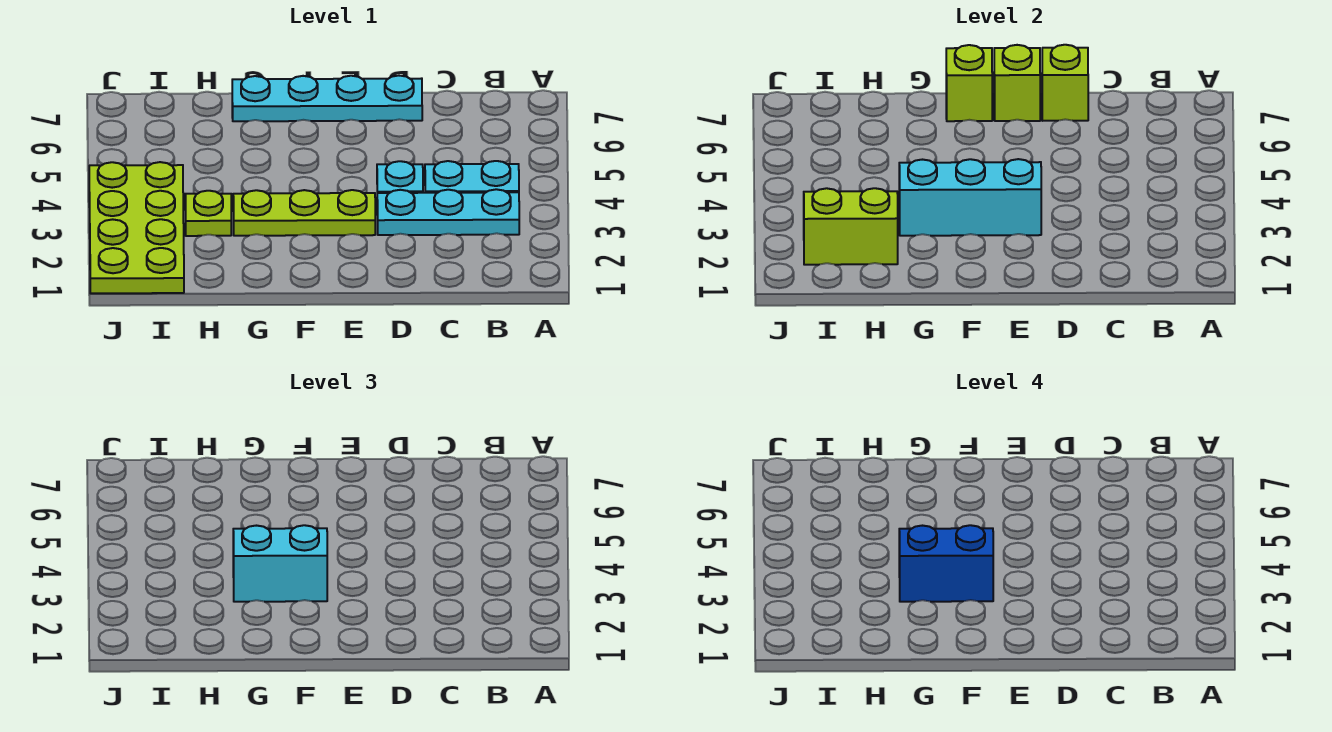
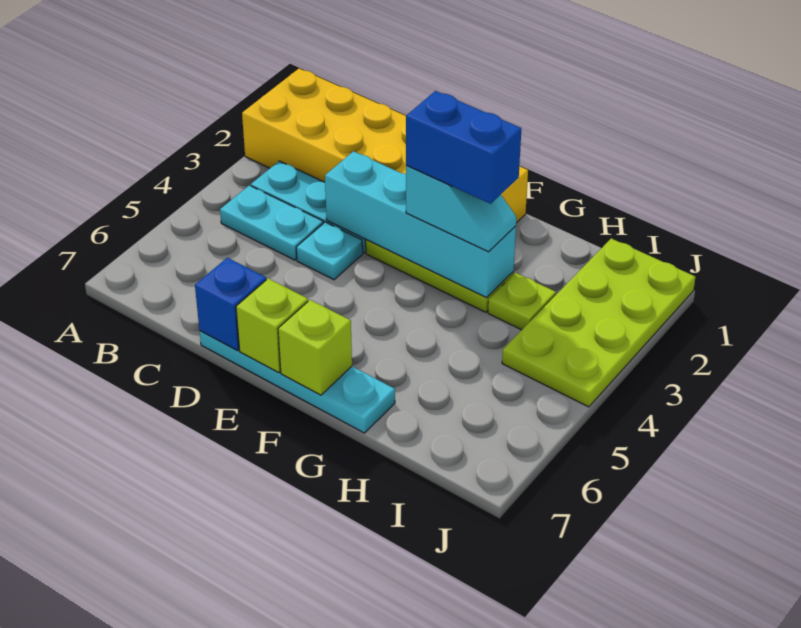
none -> yellow 2x6 brick [242,69,528,223]
lime 1x1 brick [1042,45,1088,121] -> blue 1x1 brick [195,258,266,351]
cyan 1x3 brick [899,159,1041,236] -> cyan 1x4 brick [325,151,516,298]
cyan 1x2 brick [233,525,327,602] -> cyan 1x2 slope [406,166,516,252]
lime 1x2 brick [804,188,898,265] -> none

